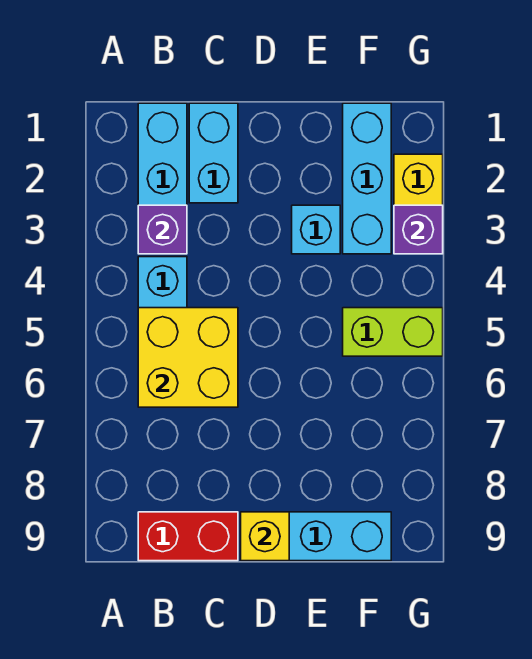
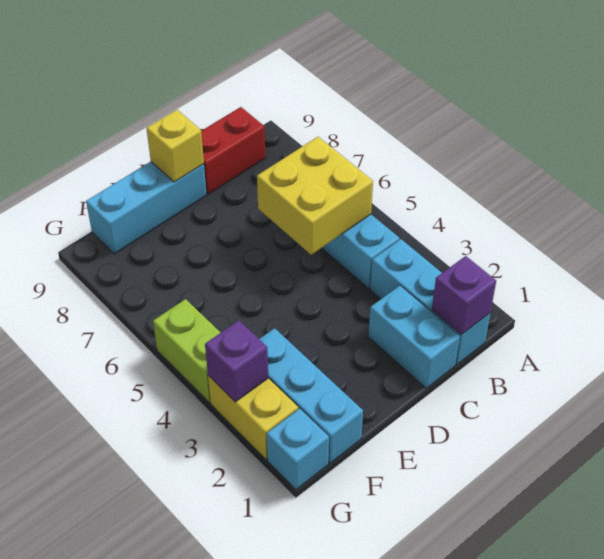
purple 1x1 brick [138,205,187,254] -> purple 1x1 brick moved to [432,256,496,335]
cyan 1x1 brick [292,205,340,254] -> cyan 1x1 brick moved to [267,409,329,489]
lime 1x2 brick [343,308,443,356] -> lime 1x2 brick turned to [153,299,221,403]

